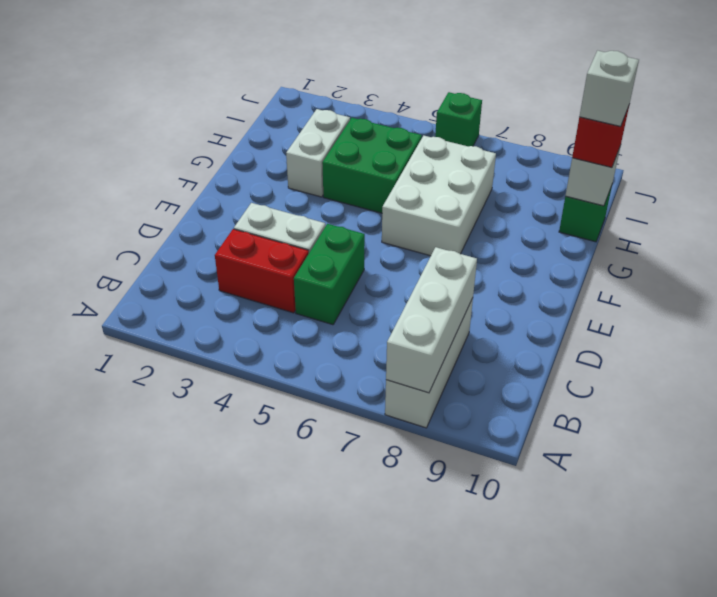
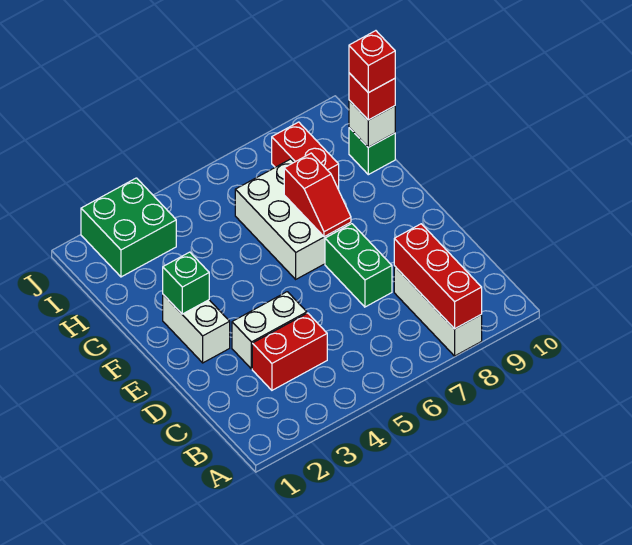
white 1x3 brick [386,247,477,393] -> red 1x3 brick [394,224,482,329]
green 1x2 brick [294,224,365,325] -> green 1x2 brick moved to [325,224,392,307]
none -> red 1x2 slope [284,153,351,237]
white 1x2 brick [286,109,350,197] -> white 1x2 brick moved to [163,295,230,363]
green 2x2 brick [322,118,422,213] -> green 2x2 brick moved to [81,178,176,277]
none -> red 1x2 brick [272,122,339,190]
white 1x1 brick [579,51,639,126] -> red 1x1 brick [349,31,395,93]
green 1x1 brick [435,92,482,147] -> green 1x1 brick moved to [163,252,209,314]

